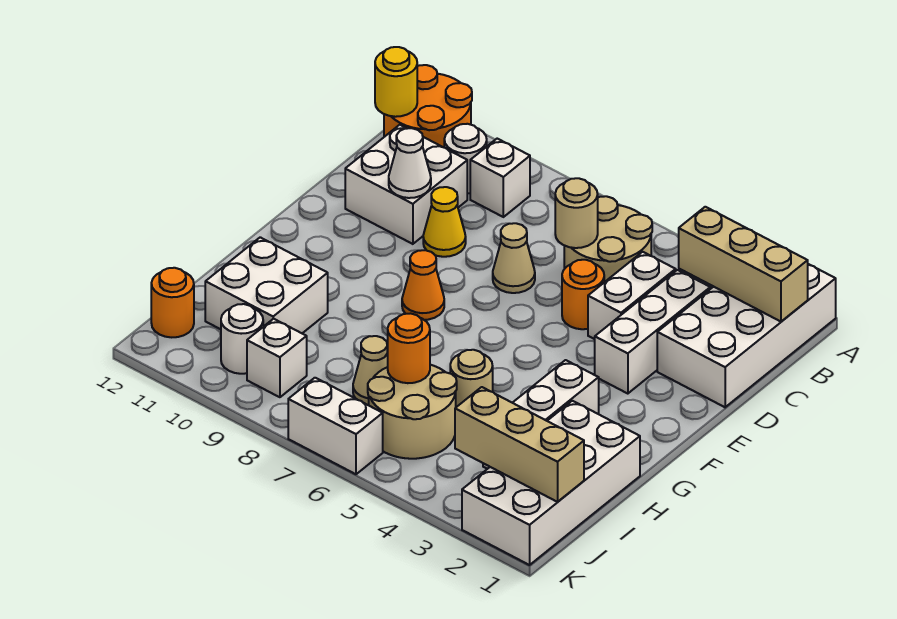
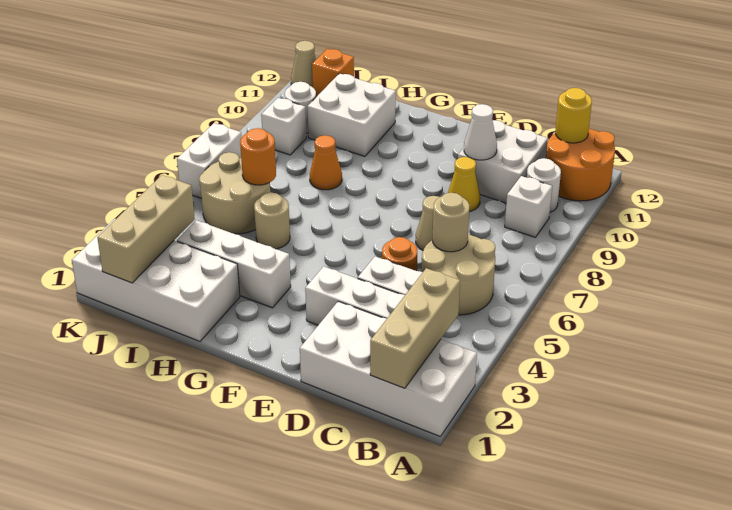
orange 1x1 cone [402,250,444,320] -> orange 1x1 cone moved to [310,135,342,190]
tan 1x1 cone [353,336,388,405] -> tan 1x1 cone moved to [291,41,316,87]
orange 1x1 round brick [151,268,194,337] -> orange 1x1 brick [312,49,354,96]

